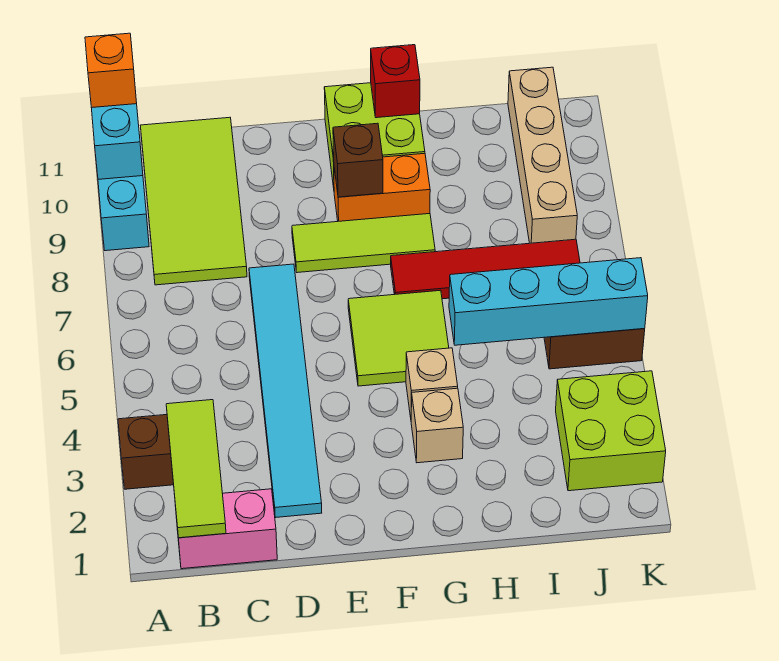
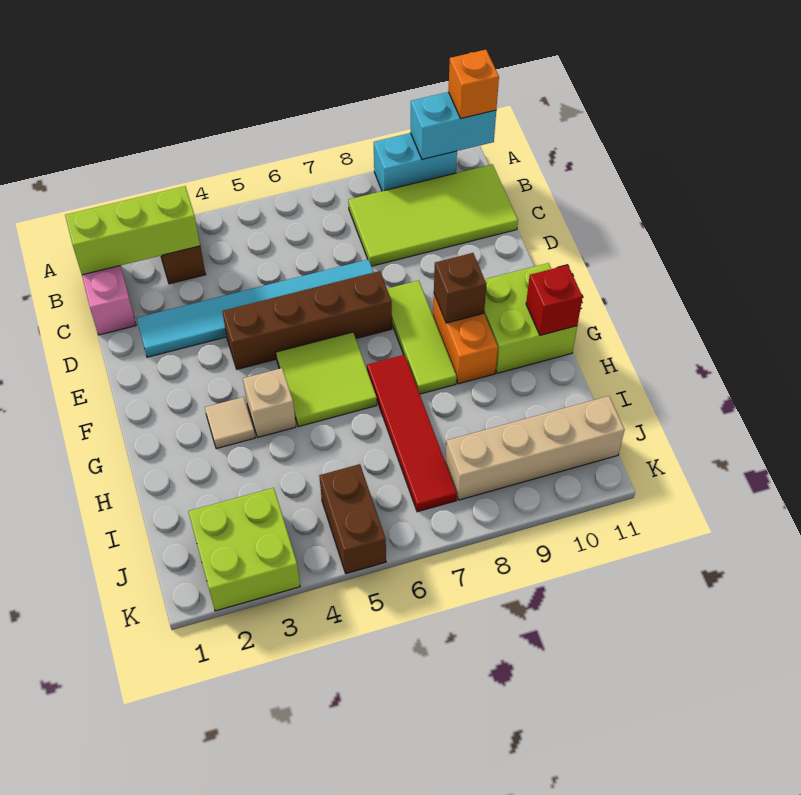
lime 1x3 tile [166,400,226,538] -> lime 1x3 brick [65,186,200,275]
none -> brown 1x4 brick [222,271,392,369]
tan 1x1 brick [411,388,463,463] -> tan 1x1 tile [205,397,255,449]
cyan 1x4 brick [449,258,648,345] -> none

